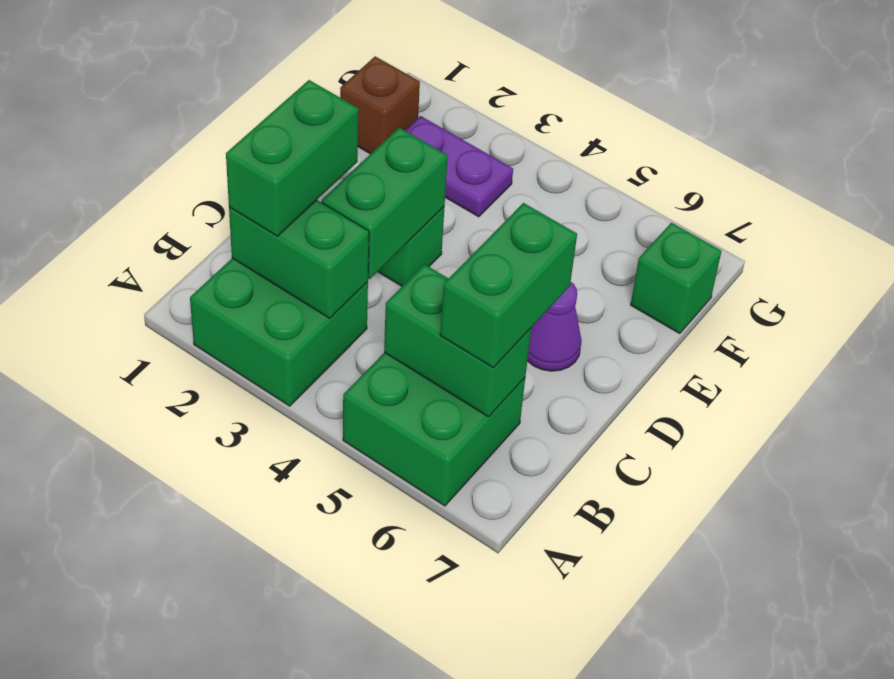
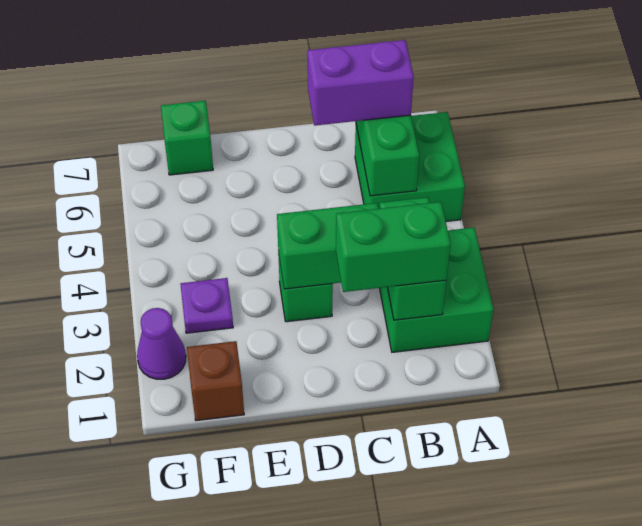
green 1x2 brick [440,203,577,368] -> purple 1x2 brick [308,40,414,125]
purple 1x1 cone [527,282,582,371] -> purple 1x1 cone moved to [137,308,186,379]
purple 1x2 plate [405,116,513,217] -> purple 1x1 plate [181,278,233,333]

